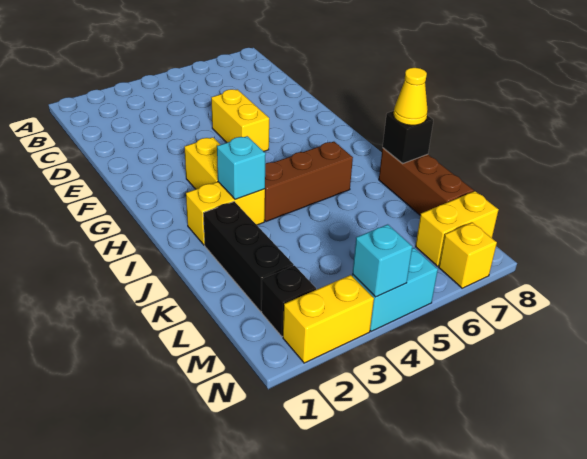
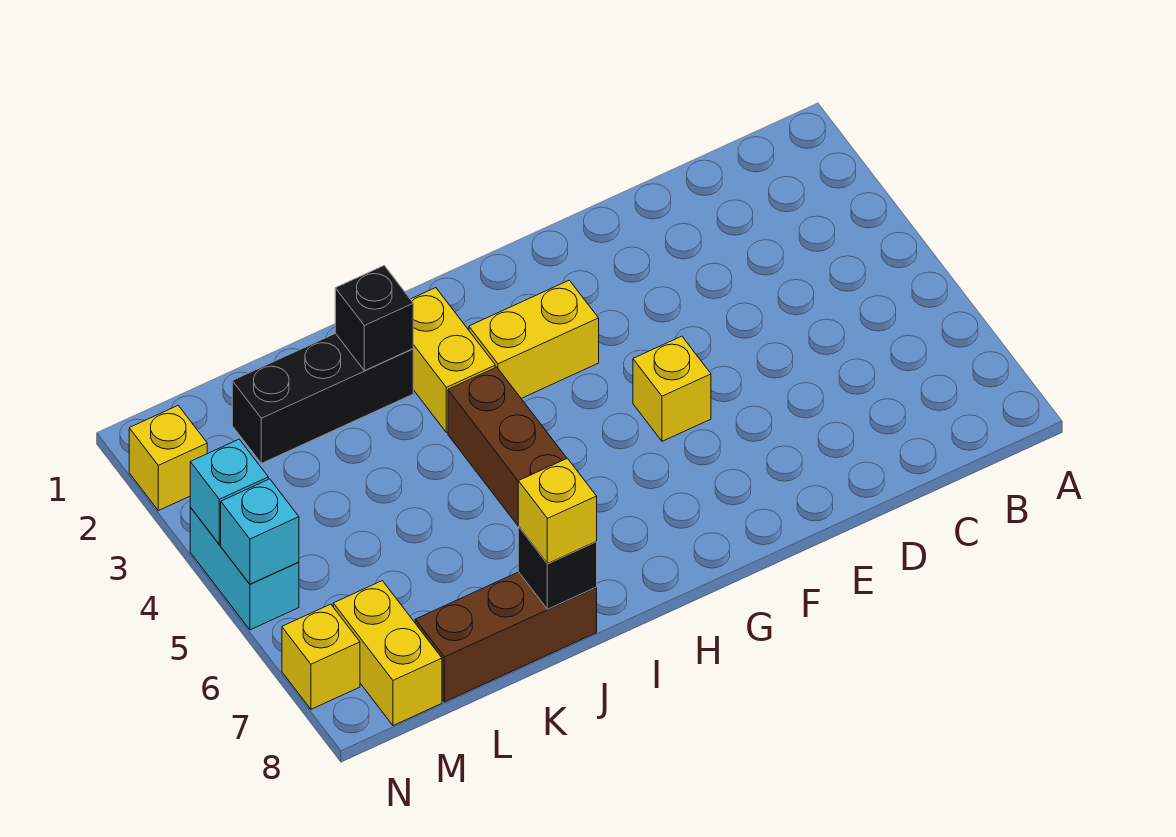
yellow 1x2 brick [211,89,269,151] -> yellow 1x1 brick [633,336,711,441]
cyan 1x1 brick [217,136,266,199] -> cyan 1x1 brick moved to [221,479,299,584]
yellow 1x1 cone [393,68,428,125] -> yellow 1x1 brick [518,458,597,564]
black 1x1 brick [262,266,316,337] -> black 1x1 brick moved to [335,266,413,371]
yellow 1x2 brick [283,275,374,363] -> yellow 1x1 brick [129,406,207,511]

